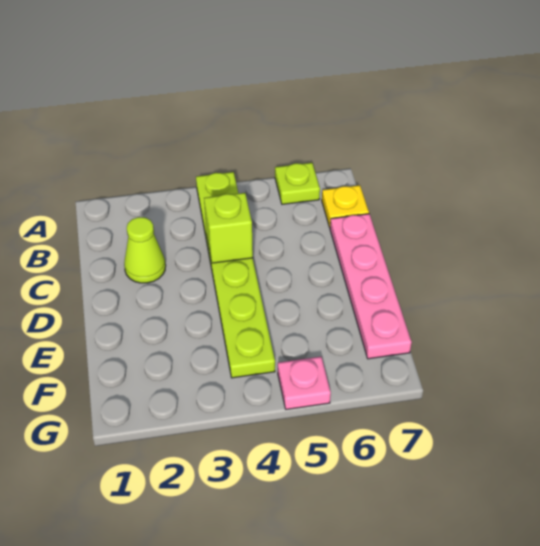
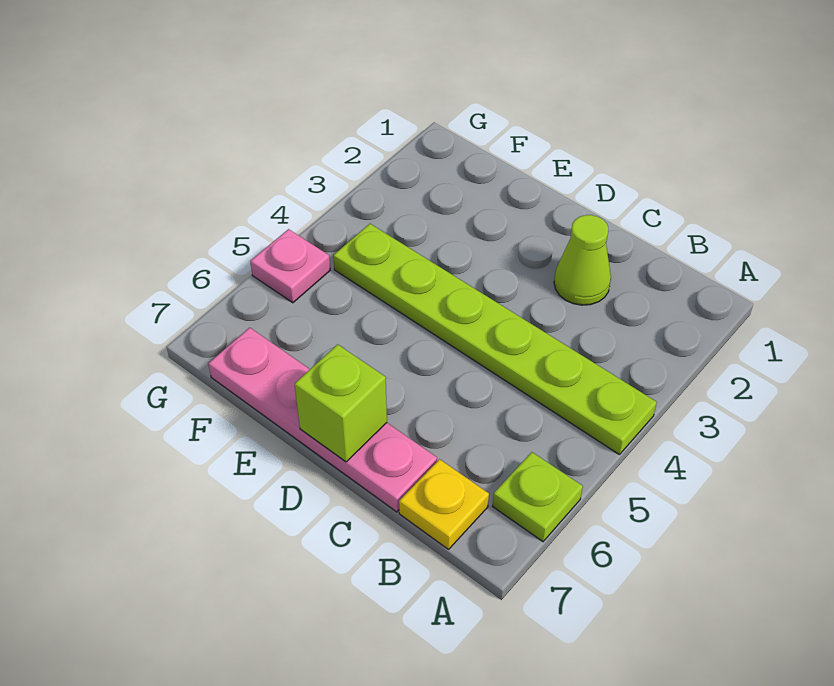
lime 1x1 brick [204,193,253,263] -> lime 1x1 brick moved to [295,344,387,462]

